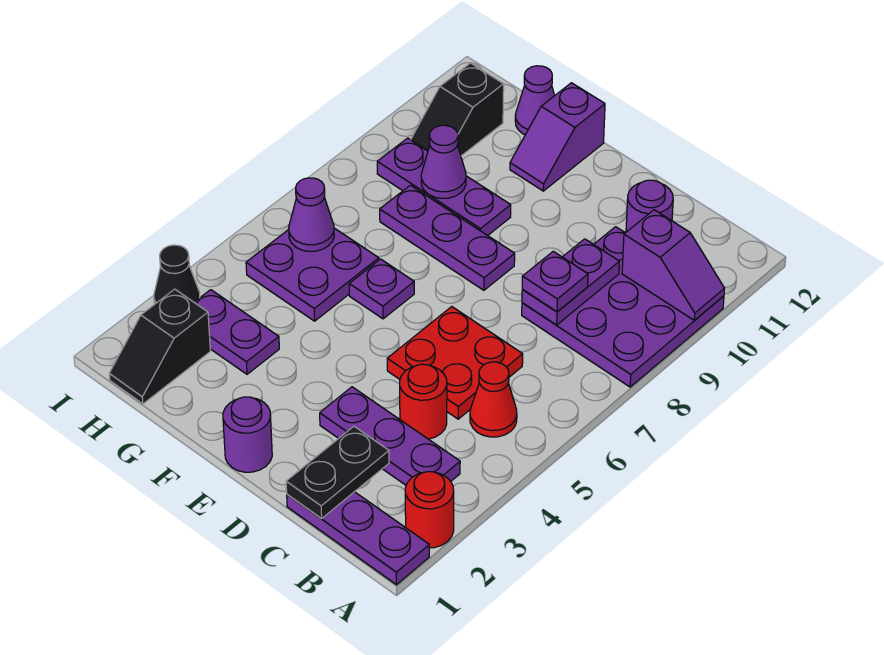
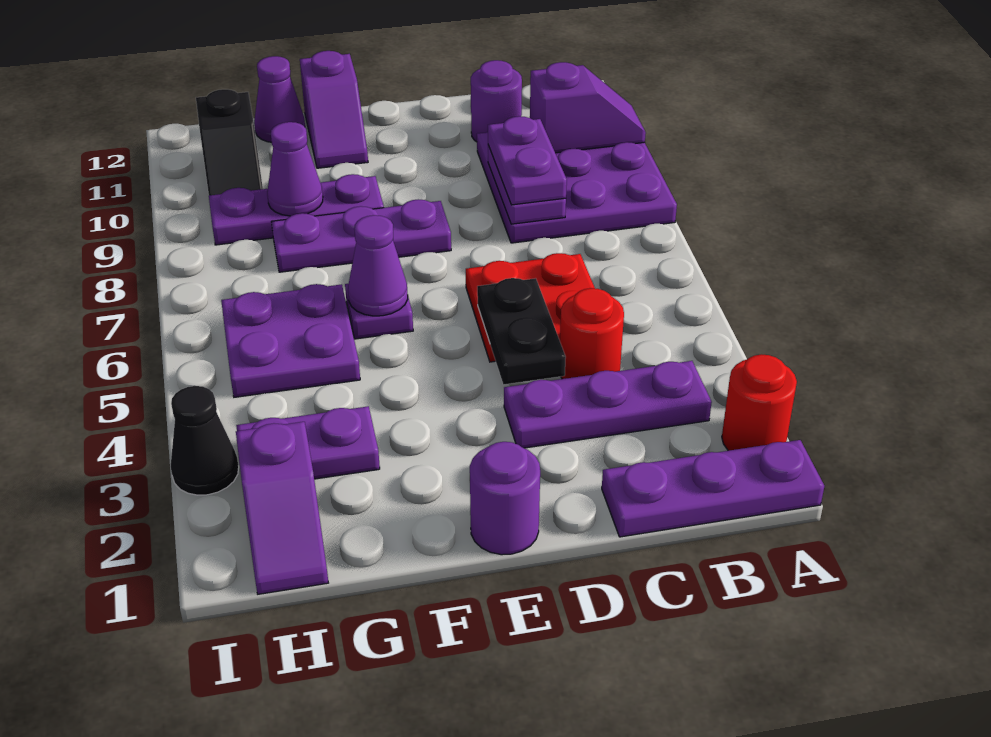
red 1x1 cone [470,362,517,437] -> none
black 1x2 plate [286,426,389,518] -> black 1x2 plate moved to [477,278,566,384]
purple 1x1 plate [522,251,588,312] -> purple 1x2 plate [488,116,567,205]
black 1x2 slope [109,289,210,404] -> purple 1x2 slope [236,422,328,594]
purple 1x1 cone [289,178,334,251] -> purple 1x1 cone moved to [348,215,408,316]

